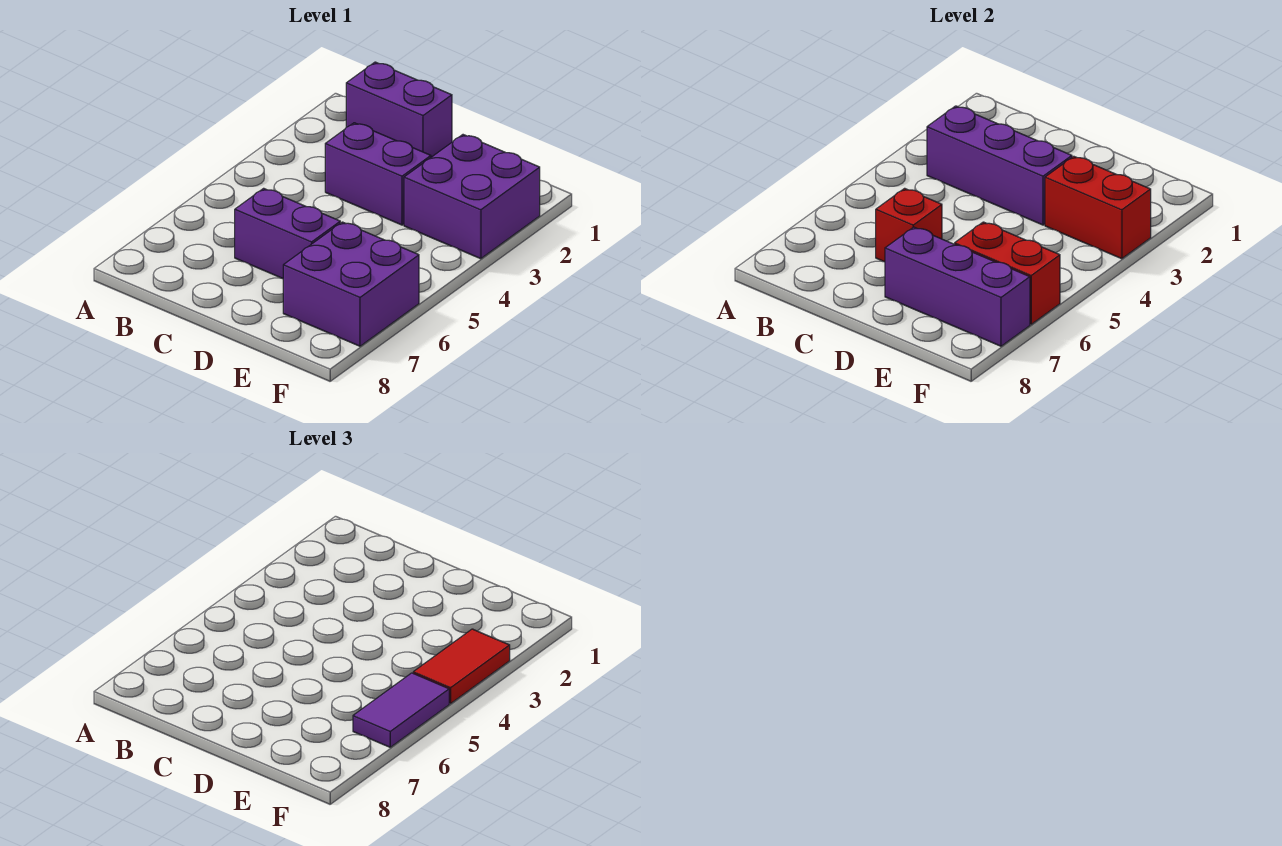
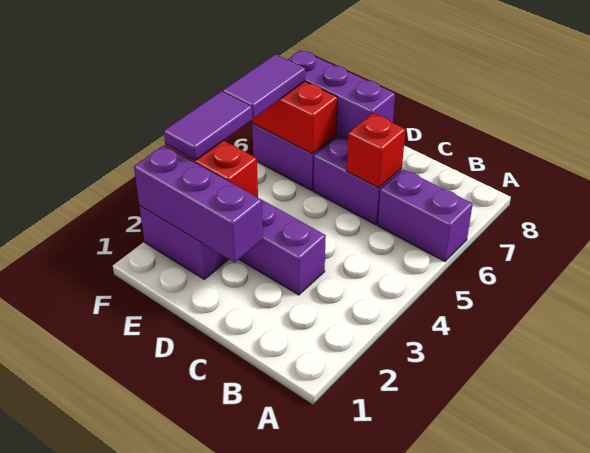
purple 1x2 brick [346,62,452,157] -> purple 1x2 brick moved to [378,169,473,261]
purple 1x3 brick [927,106,1072,225] -> purple 1x3 brick moved to [134,145,263,262]
red 1x2 tile [413,629,510,704] -> purple 1x2 tile [164,91,252,160]

